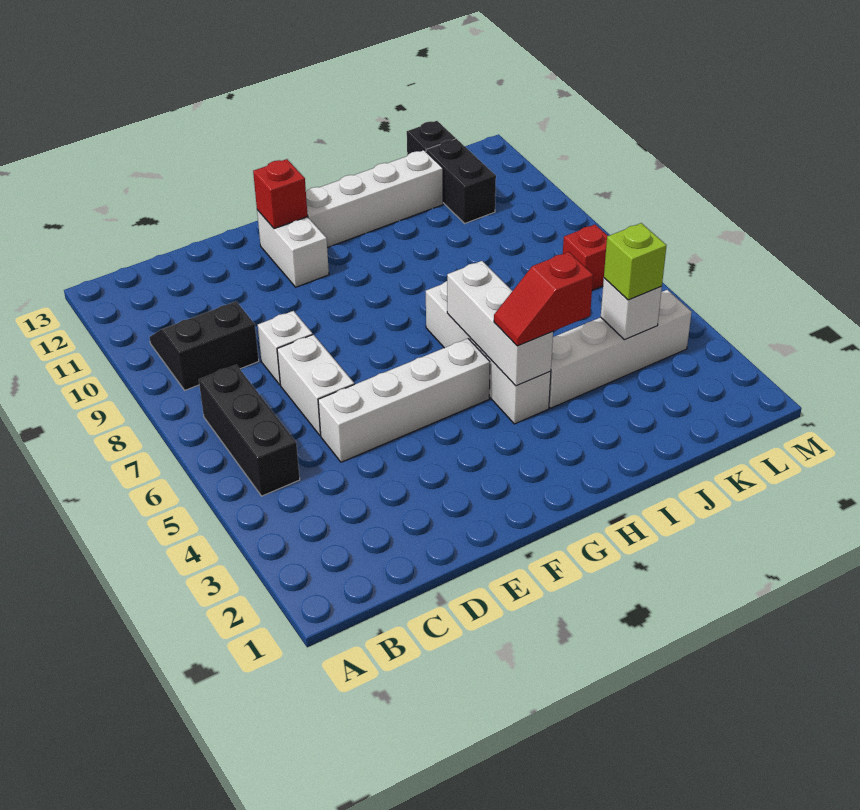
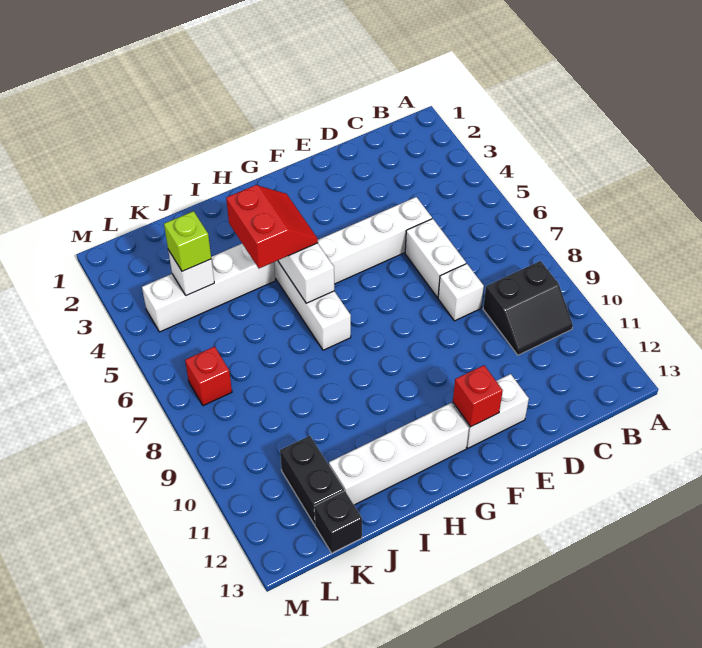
black 1x3 brick [199,365,300,496] -> none
white 1x2 brick [257,210,329,287] -> white 1x2 brick turned to [453,374,529,448]
red 1x2 slope [494,252,593,346] -> red 2x2 slope [226,185,318,268]

